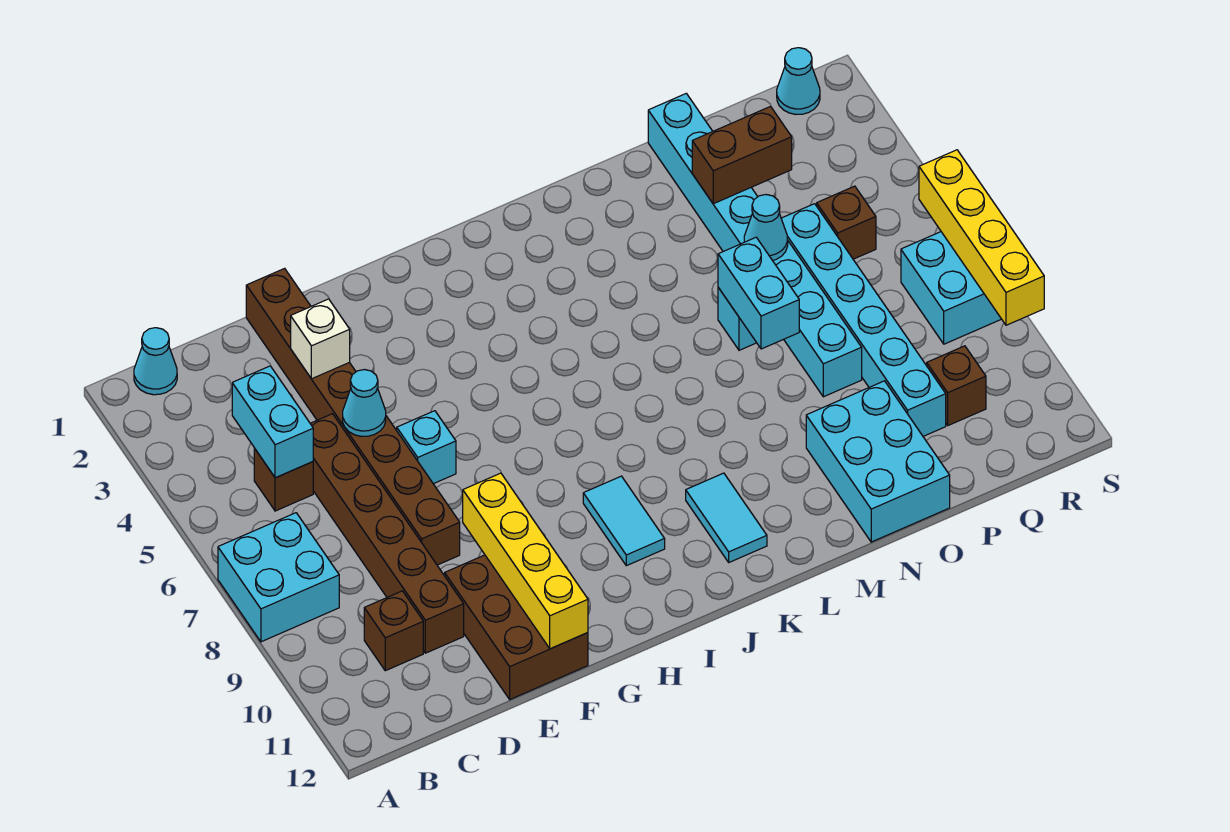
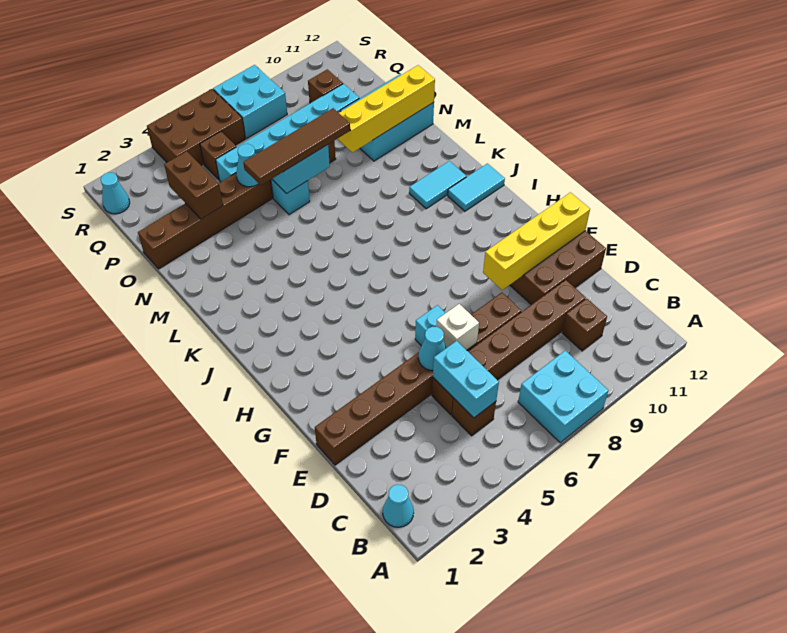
cyan 1x2 brick [232,366,313,478] -> cyan 1x2 brick turned to [433,341,499,418]
white 1x1 brick [291,299,350,379] -> white 1x1 brick moved to [436,304,479,350]
cyan 1x2 tile [583,476,665,566] -> cyan 1x2 tile moved to [448,163,505,211]
none -> brown 1x4 tile [243,108,350,185]
cyan 1x8 brick [648,93,862,397] -> brown 1x8 brick [138,141,336,269]
none -> brown 2x3 brick [147,89,245,166]
yellow 1x4 brick [919,150,1044,325] -> yellow 1x4 brick moved to [338,65,435,152]

